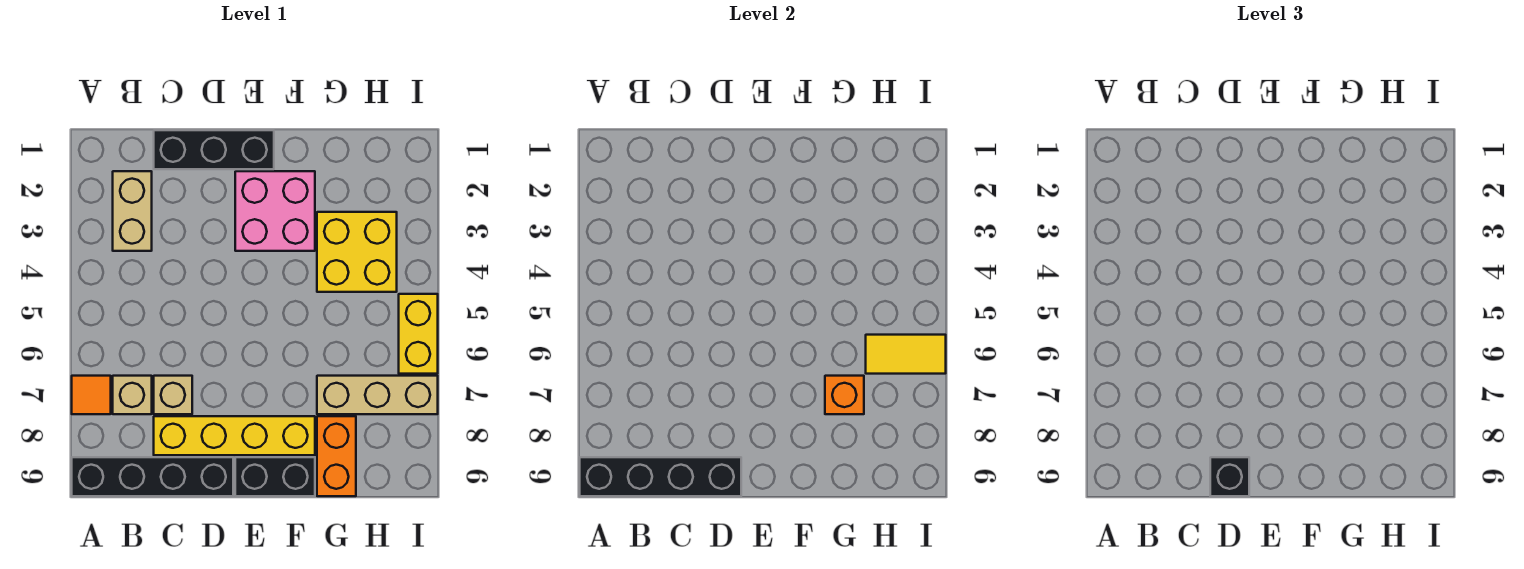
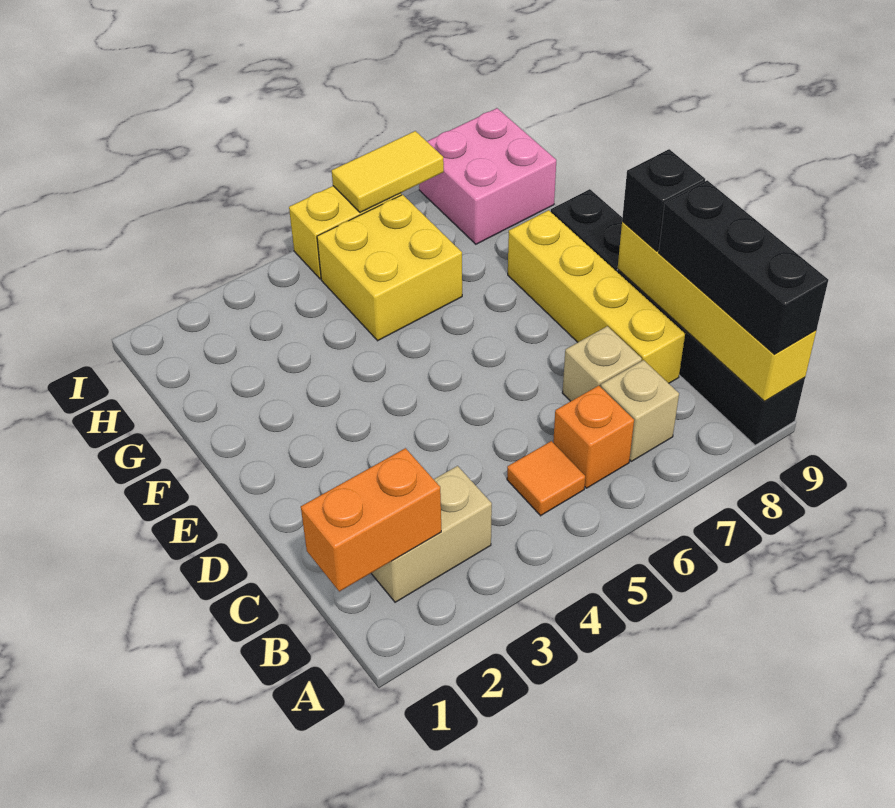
orange 1x1 tile [72,376,111,414] -> orange 1x1 tile moved to [507,441,585,516]
black 1x4 brick [580,457,741,496] -> yellow 1x4 brick [618,221,816,402]
black 1x3 brick [154,130,274,169] -> black 1x3 brick moved to [659,180,828,354]
pink 2x2 brick [235,171,315,251] -> pink 2x2 brick moved to [419,108,556,244]
yellow 2x2 brick [317,212,397,292] -> yellow 2x2 brick moved to [317,195,462,341]
tan 1x3 brick [317,376,438,414] -> none
orange 1x1 brick [825,376,864,414] -> orange 1x1 brick moved to [553,386,634,488]
orange 1x2 brick [317,416,356,496] -> orange 1x2 brick moved to [301,448,441,591]
yellow 1x2 tile [866,335,946,374] -> yellow 1x2 tile turned to [332,131,444,212]

